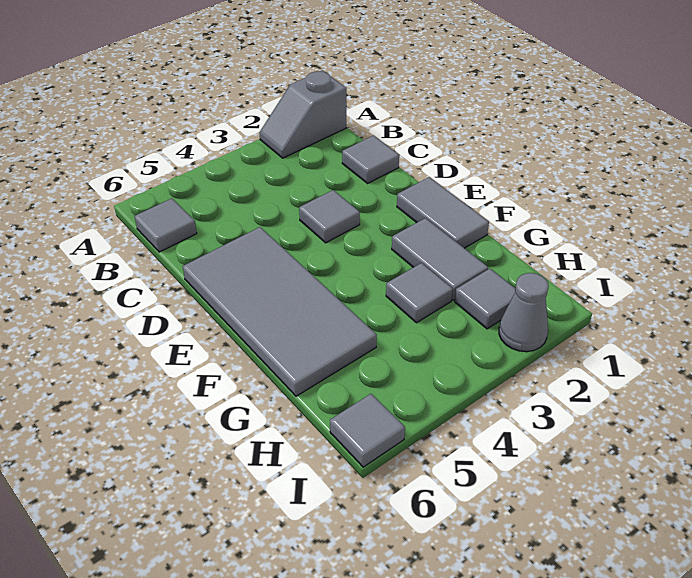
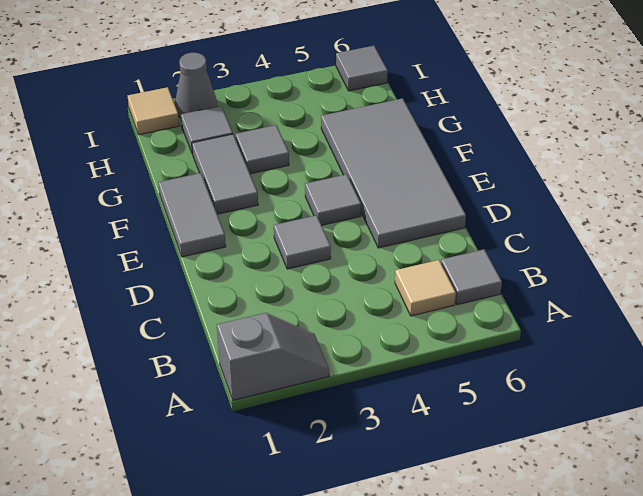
none -> tan 1x1 tile [395,260,456,316]
grey 1x1 tile [342,136,399,183] -> grey 1x1 tile moved to [305,174,361,225]
none -> tan 1x1 tile [128,87,179,135]

